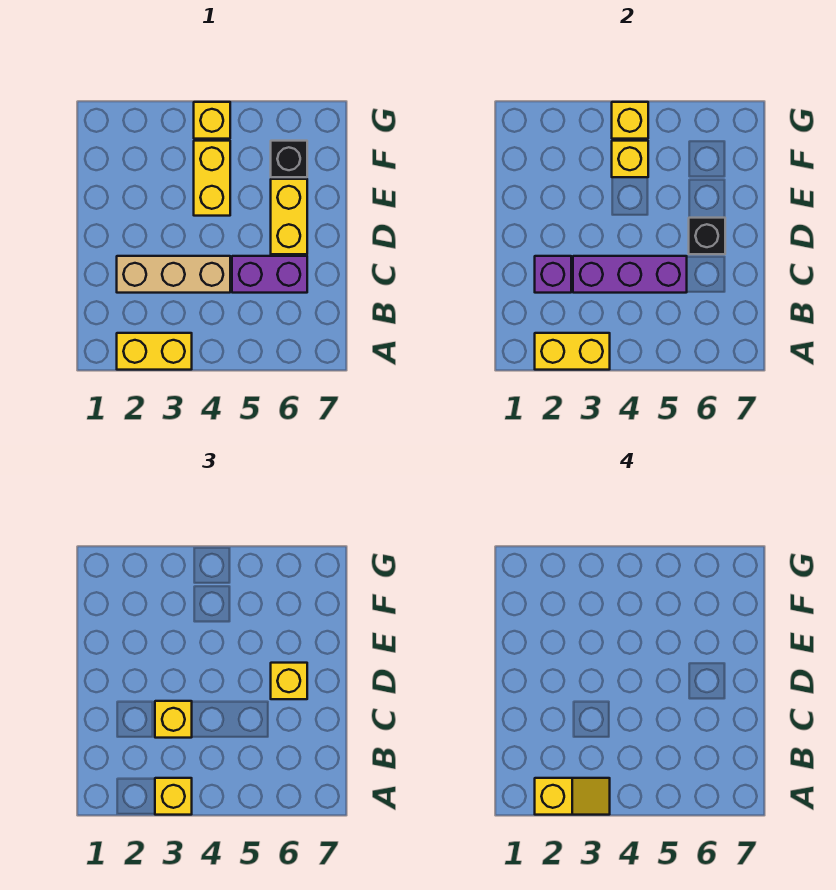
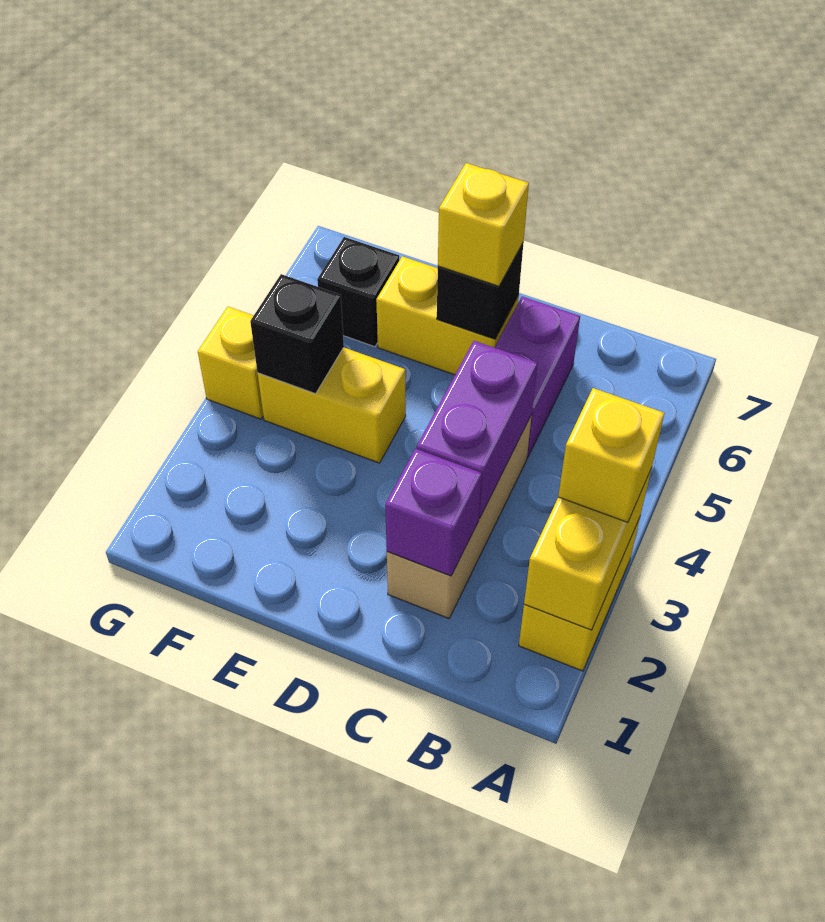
yellow 1x2 slope [535,778,610,815] -> none
purple 1x3 brick [573,256,687,293] -> purple 1x2 brick [417,341,537,518]
yellow 1x1 brick [155,701,192,738] -> none
yellow 1x1 brick [612,141,648,177] -> black 1x1 brick [250,274,344,394]
yellow 1x1 brick [612,102,648,139] -> none

